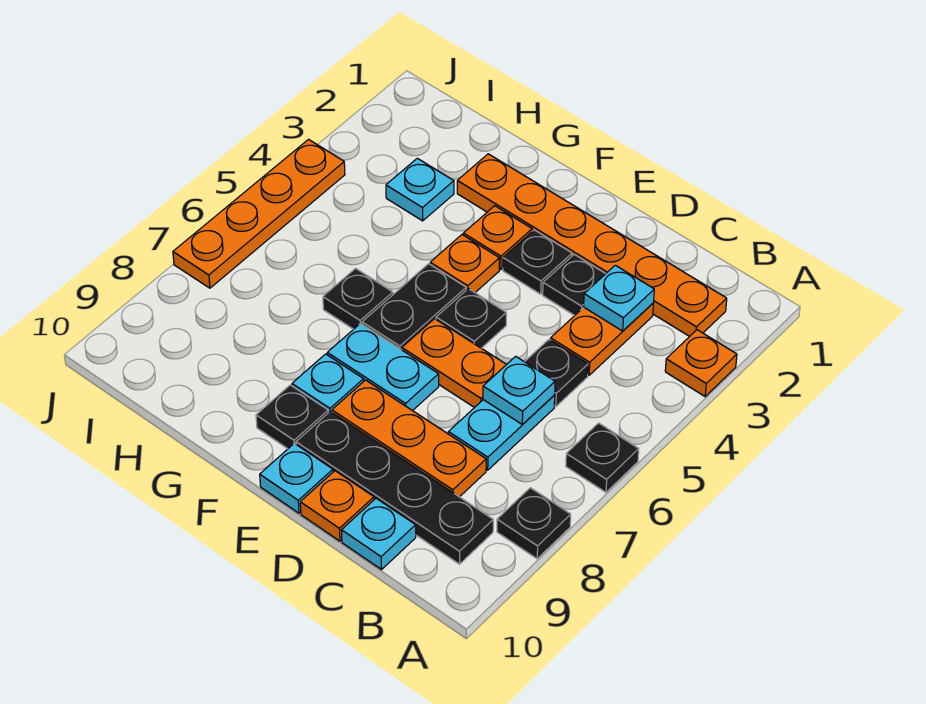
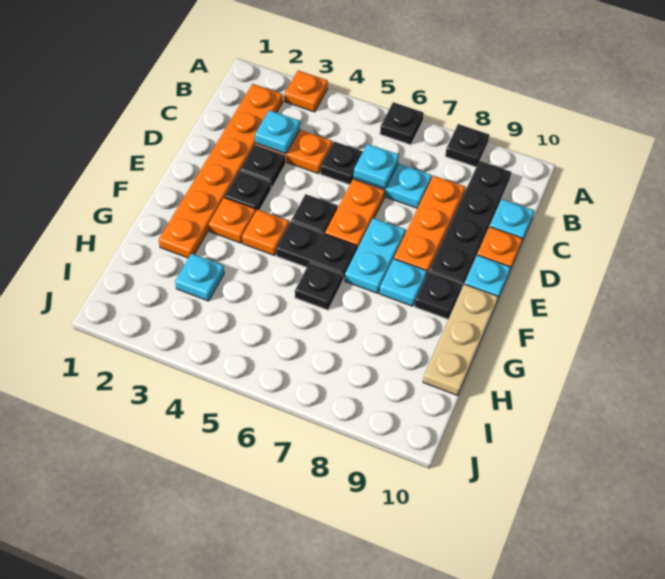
none -> tan 1x3 plate [423,284,498,396]
orange 1x4 plate [173,139,345,288] -> none

